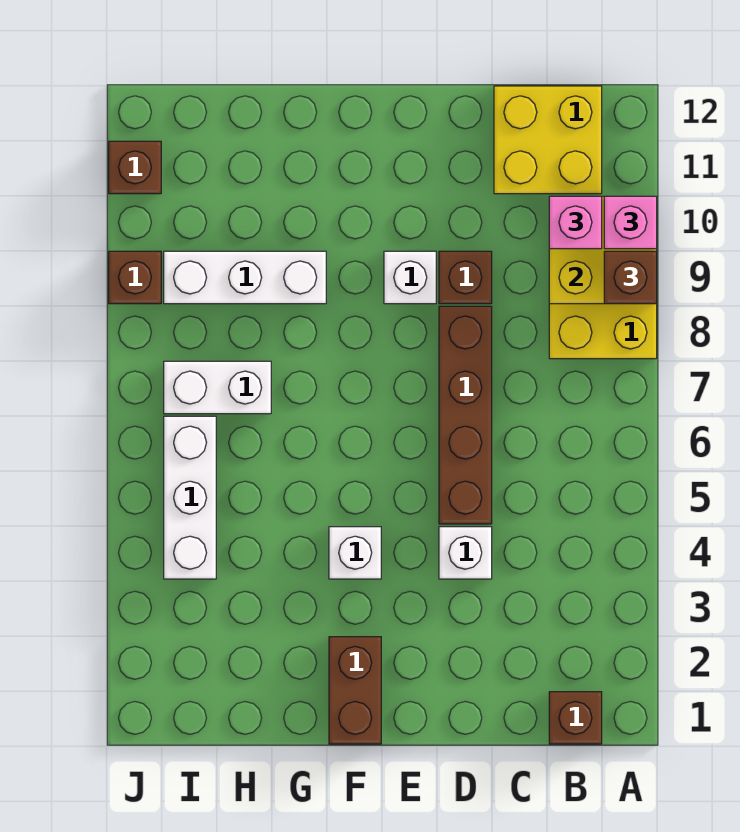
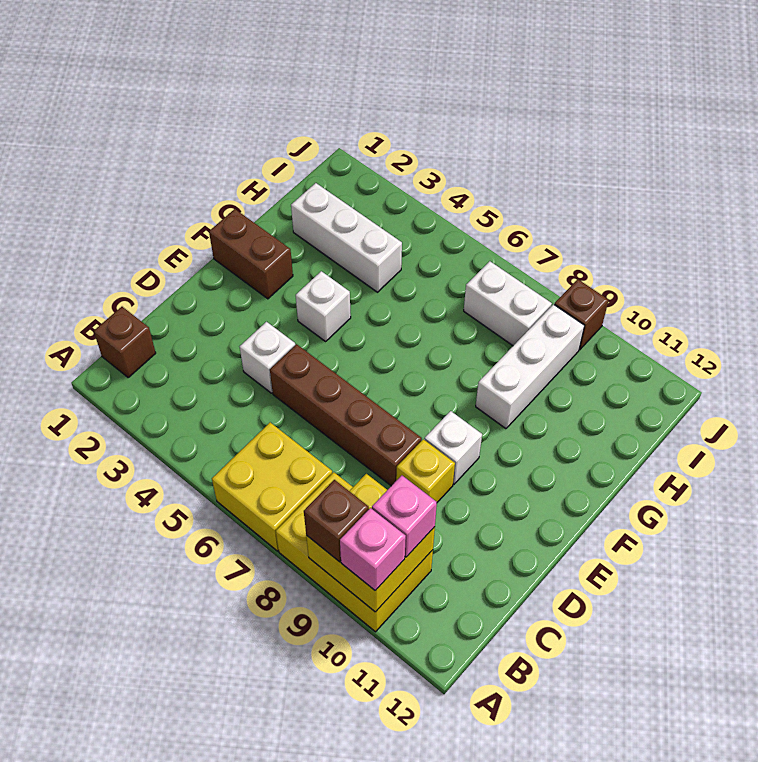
yellow 2x2 brick [494,86,602,194] -> yellow 2x2 brick moved to [212,422,332,551]
brown 1x1 brick [439,251,492,304] -> yellow 1x1 brick [396,439,455,502]
white 1x2 brick [164,361,271,414] -> white 1x2 brick turned to [464,261,552,346]
white 1x3 brick [164,416,216,579] -> white 1x3 brick moved to [291,183,402,292]
brown 1x1 brick [109,141,161,194] -> none

